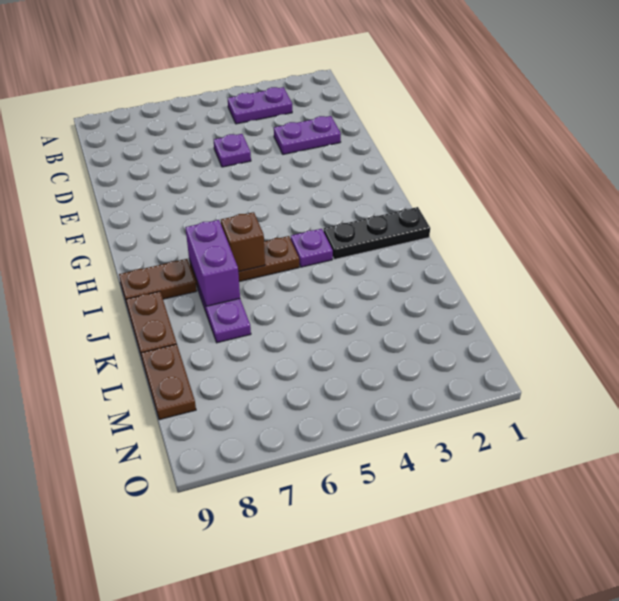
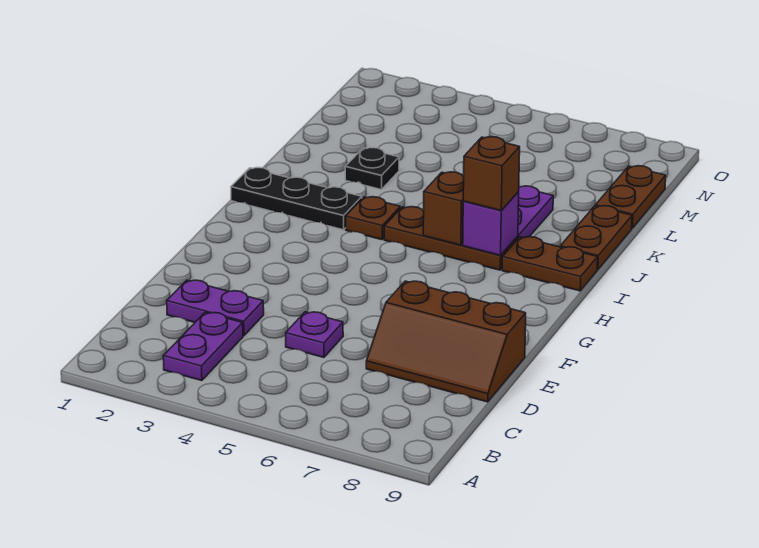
purple 1x2 plate [228,87,292,124] -> purple 1x2 plate turned to [163,312,243,381]
none -> brown 2x3 slope [366,281,526,402]
purple 1x1 plate [291,229,333,267] -> brown 1x1 plate [346,197,400,240]
purple 1x2 brick [185,220,240,306] -> purple 1x1 brick [463,192,519,255]
none -> brown 1x1 brick [463,137,520,211]
none -> black 1x1 plate [345,148,399,190]

